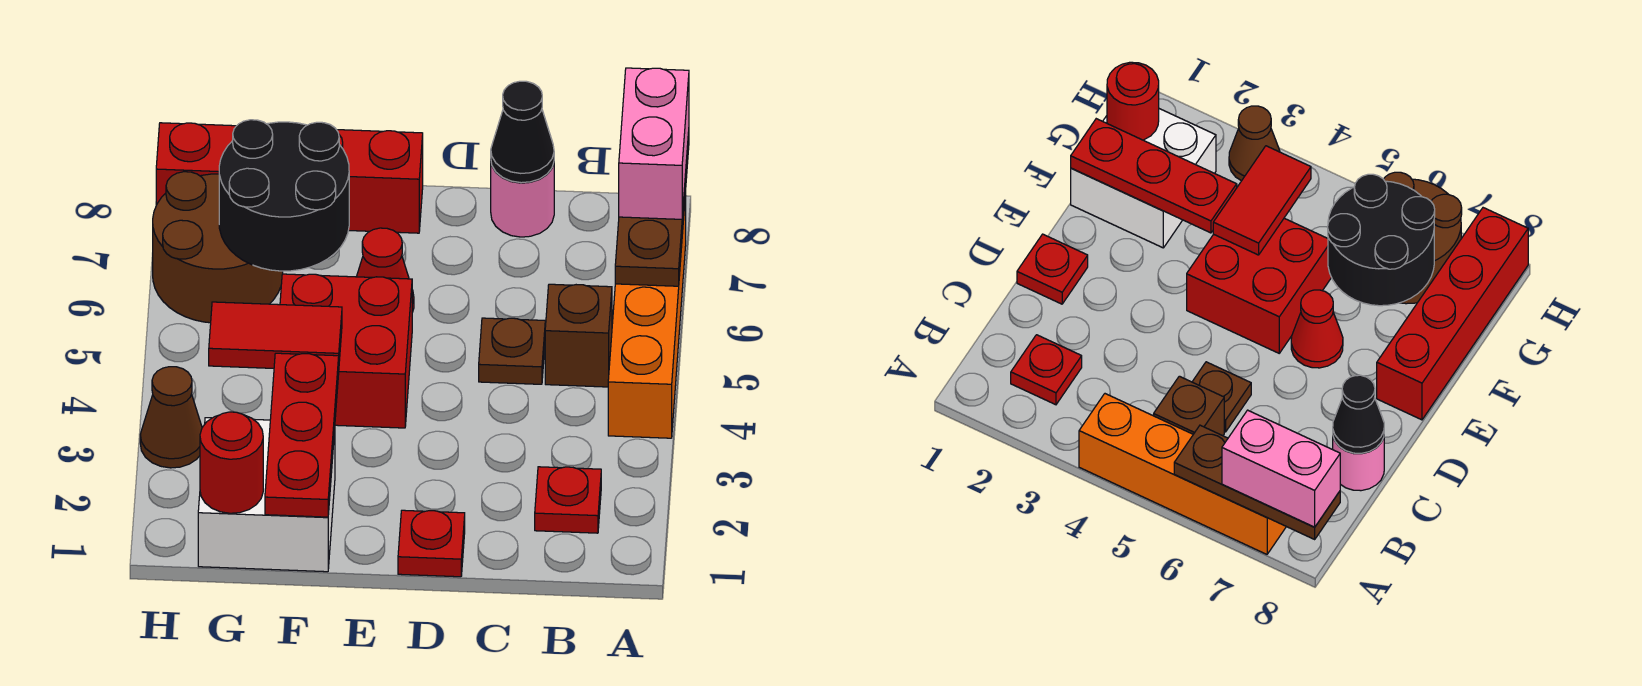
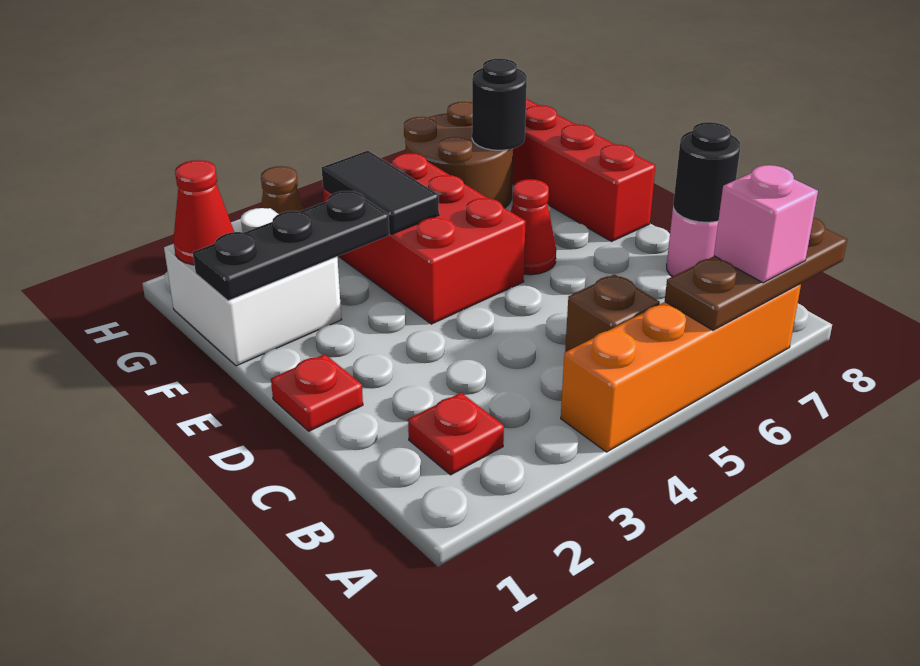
pink 1x2 brick [619,68,689,219] -> pink 1x1 brick [714,165,818,283]
brown 1x1 plate [479,318,545,384] -> none
black 1x1 cone [491,81,554,183] -> black 1x1 round brick [673,122,741,222]
red 2x2 brick [280,274,412,428] -> red 2x3 brick [323,153,526,324]
red 1x3 plate [265,353,339,517] -> black 1x3 plate [193,191,389,301]
red 1x2 tile [209,302,342,368] -> black 1x2 tile [322,151,439,234]
black 2x2 round brick [219,120,349,271] -> black 1x1 round brick [472,58,527,150]
red 1x1 round brick [200,412,263,513] -> red 1x1 cone [174,160,234,265]

